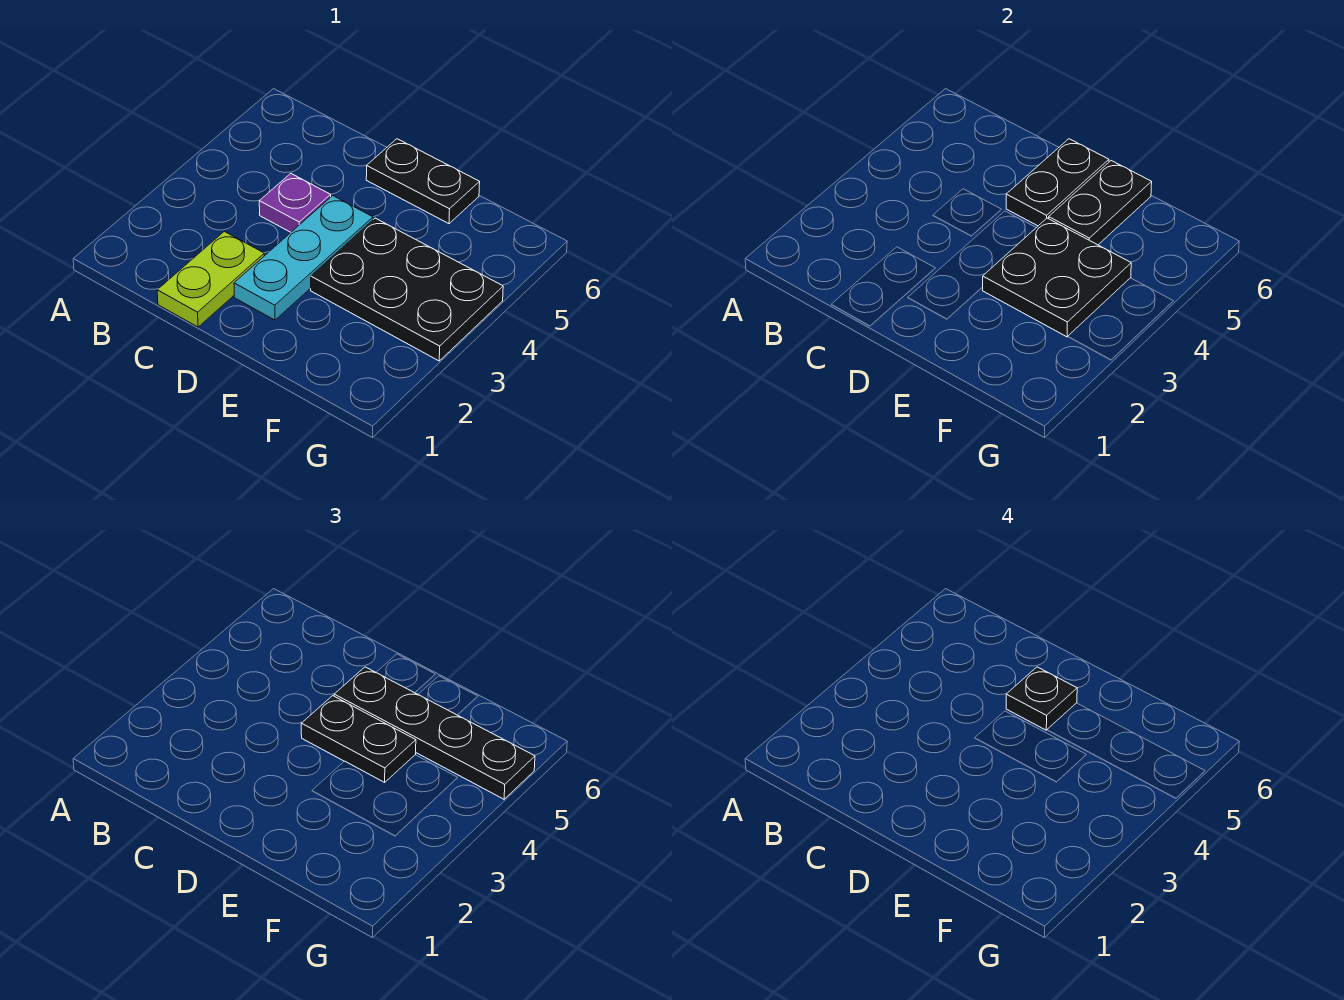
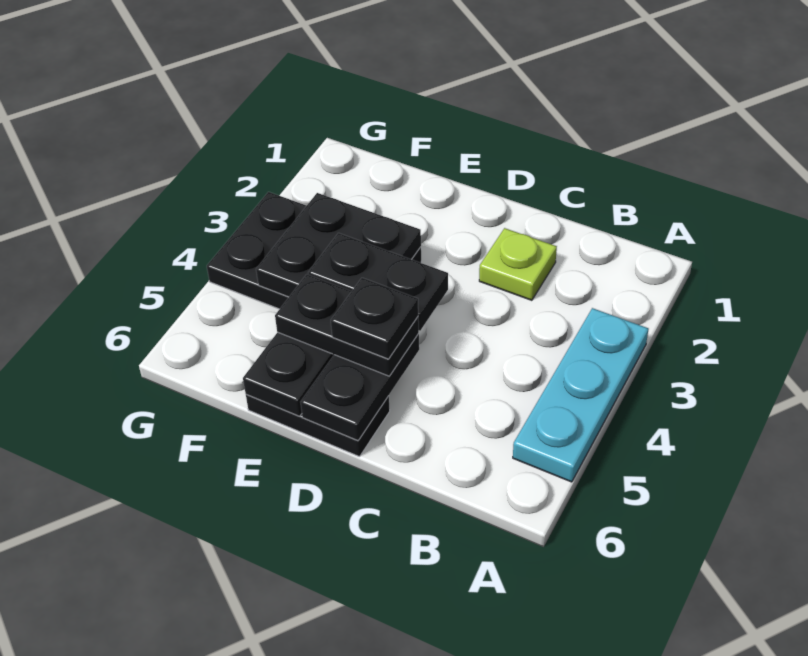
lime 1x2 plate [157,231,264,327] -> lime 1x1 plate [479,228,557,300]
purple 1x1 plate [259,174,331,232] -> none
cyan 1x3 plate [234,196,373,320] -> cyan 1x3 plate moved to [513,308,649,482]
black 1x4 plate [334,667,535,799] -> black 1x2 plate [275,274,419,376]

